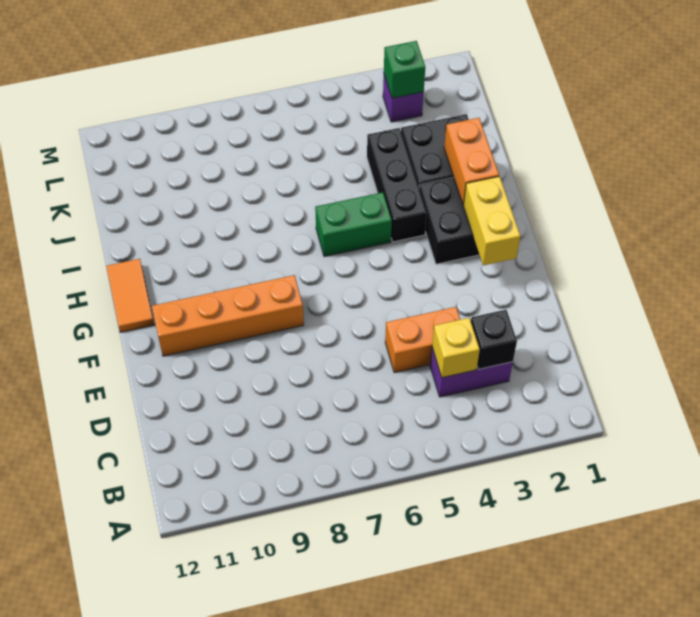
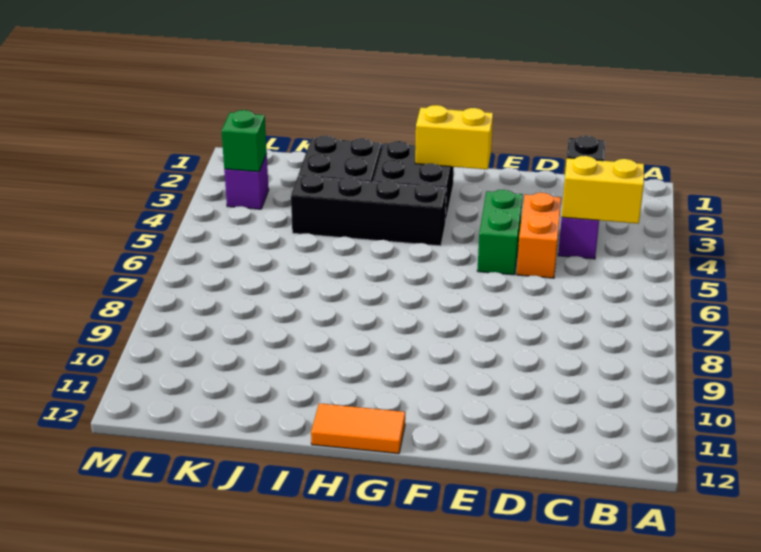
yellow 1x1 brick [432,318,480,378] -> yellow 1x2 brick [562,156,644,224]
orange 1x4 brick [152,275,304,356] -> none
orange 1x2 brick [444,118,499,205] -> none
black 1x3 brick [367,128,427,242] -> black 1x4 brick [291,174,446,246]
green 1x2 brick [315,192,392,257] -> green 1x2 brick moved to [477,190,523,275]

